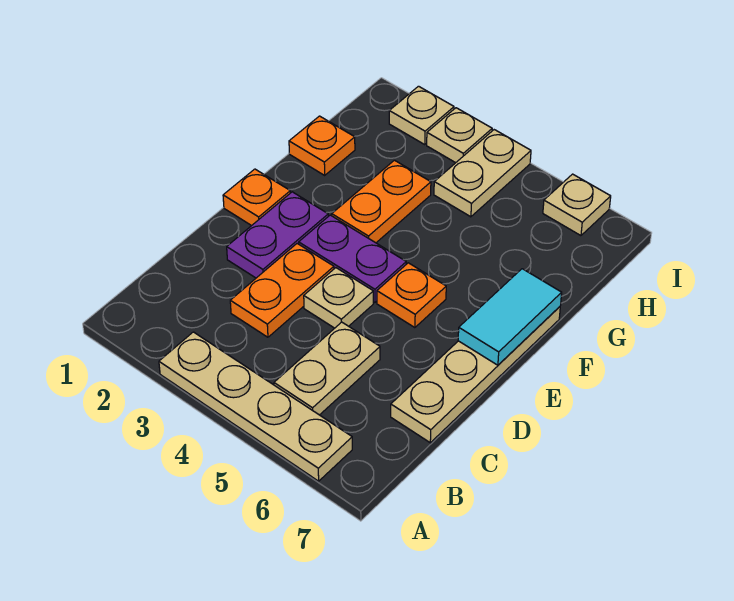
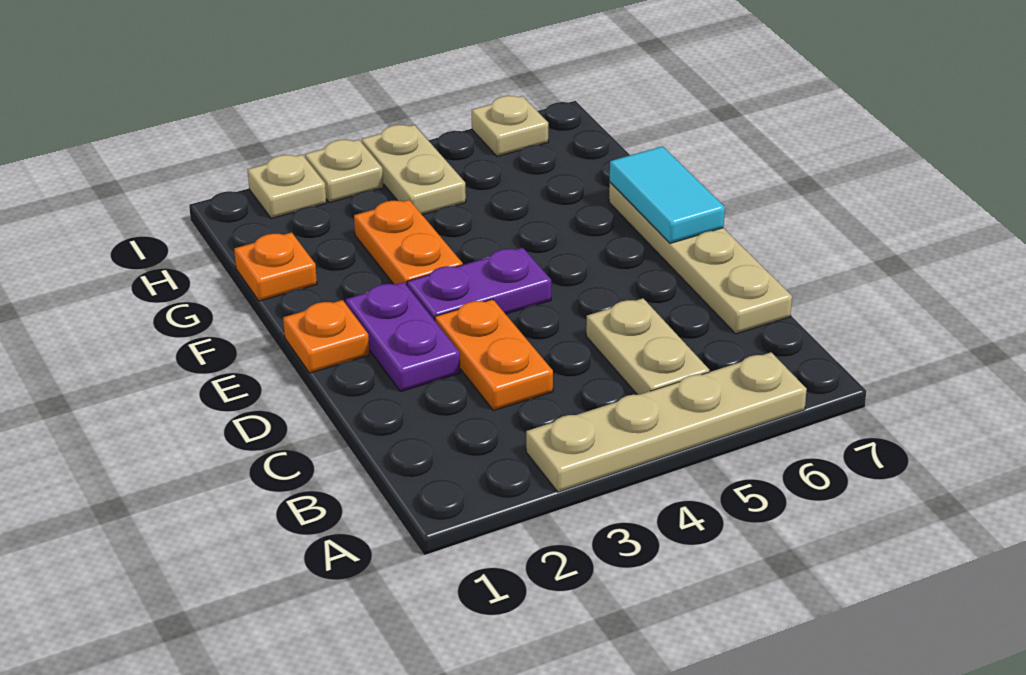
tan 1x1 plate [304,268,373,328] -> none
orange 1x1 plate [377,263,446,328] -> none

